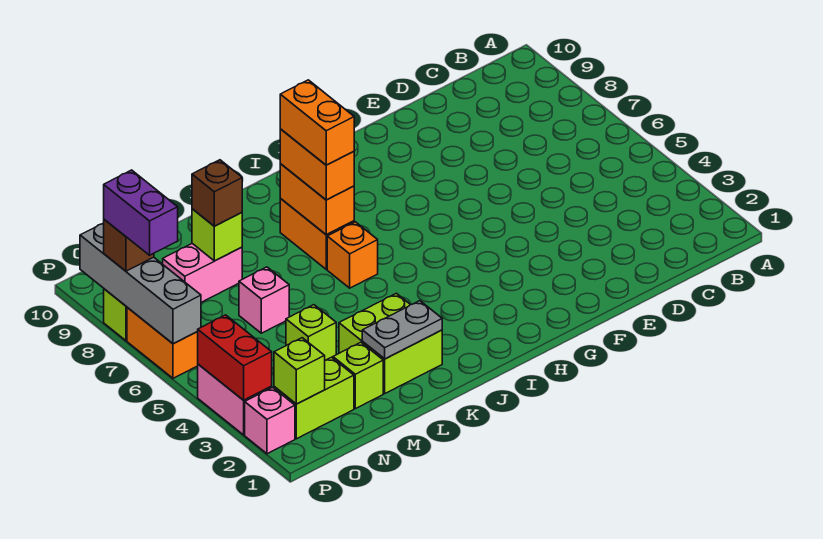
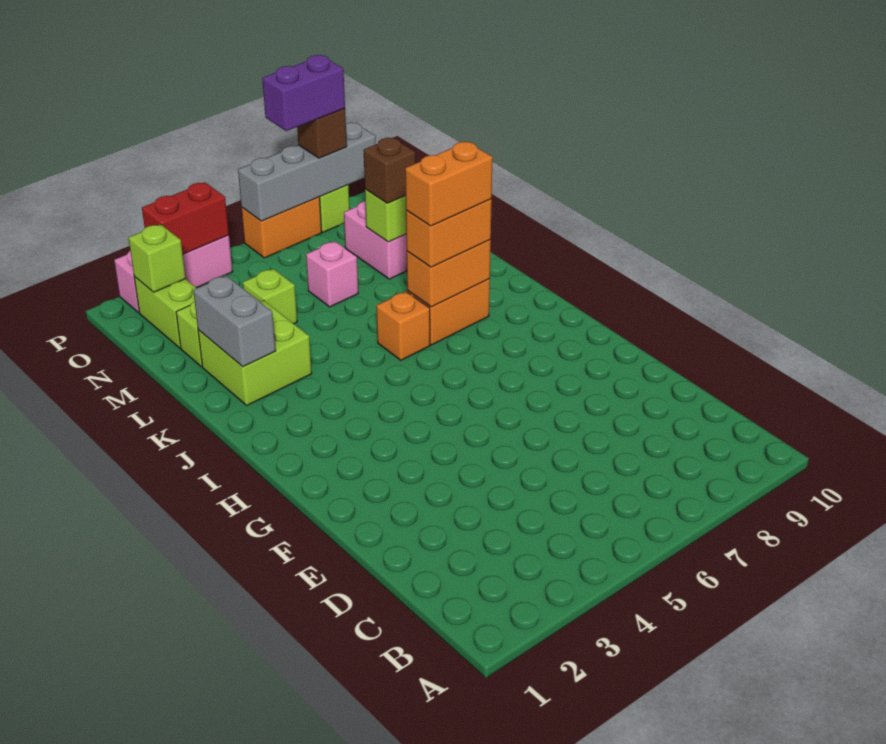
grey 1x2 plate [362,301,442,359] -> grey 1x2 brick [193,276,276,367]

